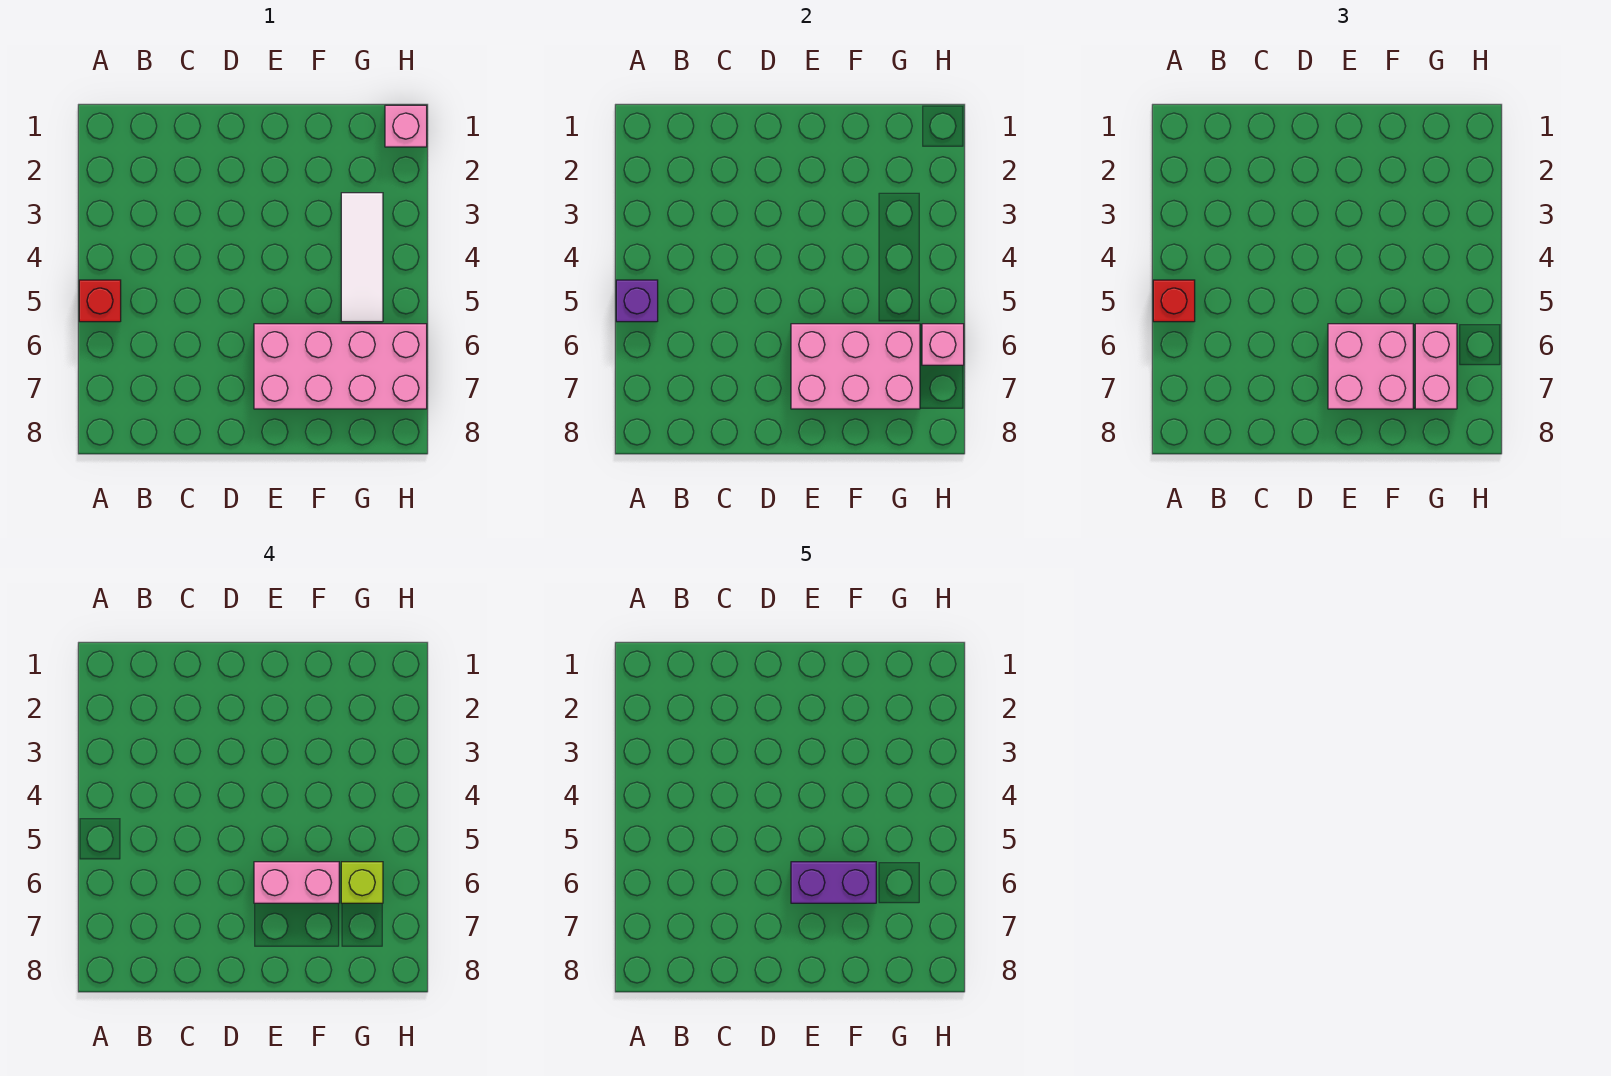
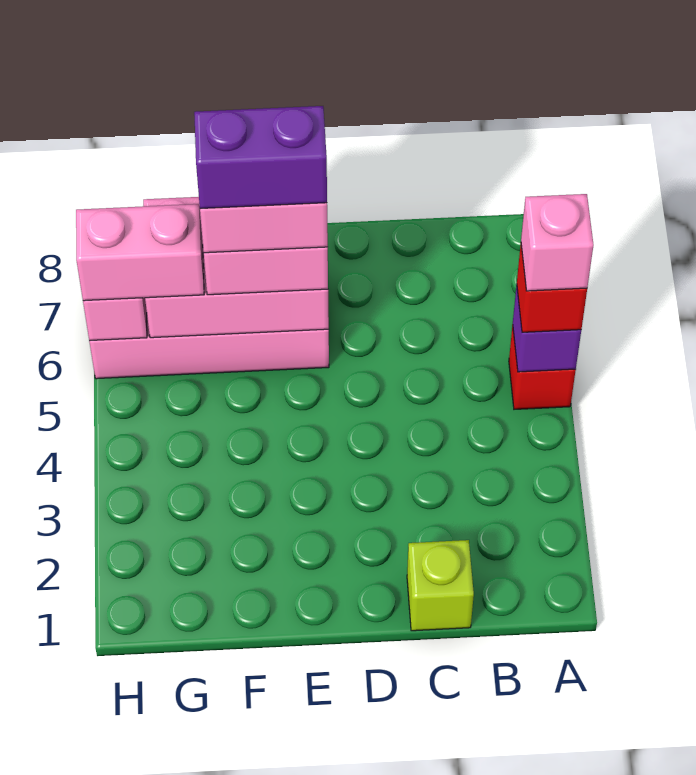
white 1x3 tile [341,193,383,322] -> none
pink 1x2 brick [1415,324,1457,409] -> pink 1x2 brick turned to [76,204,204,301]
lime 1x1 brick [341,862,383,903] -> lime 1x1 brick moved to [407,540,474,631]
pink 1x1 brick [385,105,427,147] -> pink 1x1 brick moved to [521,194,594,291]

